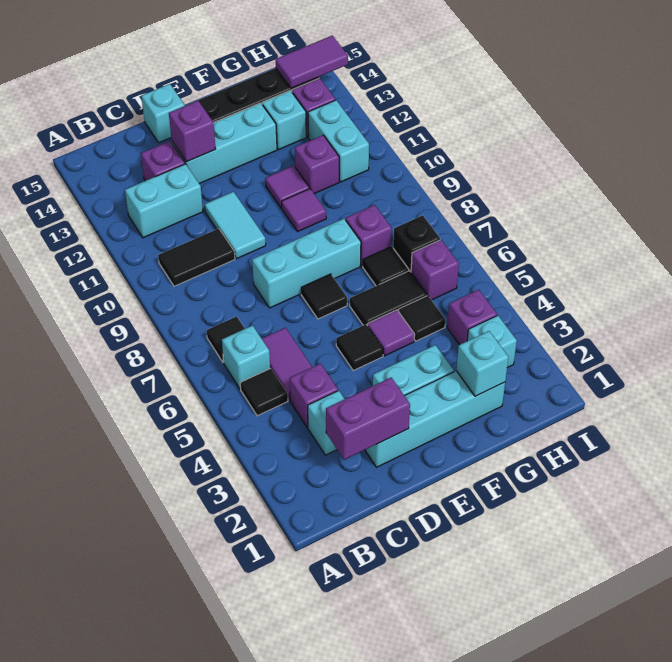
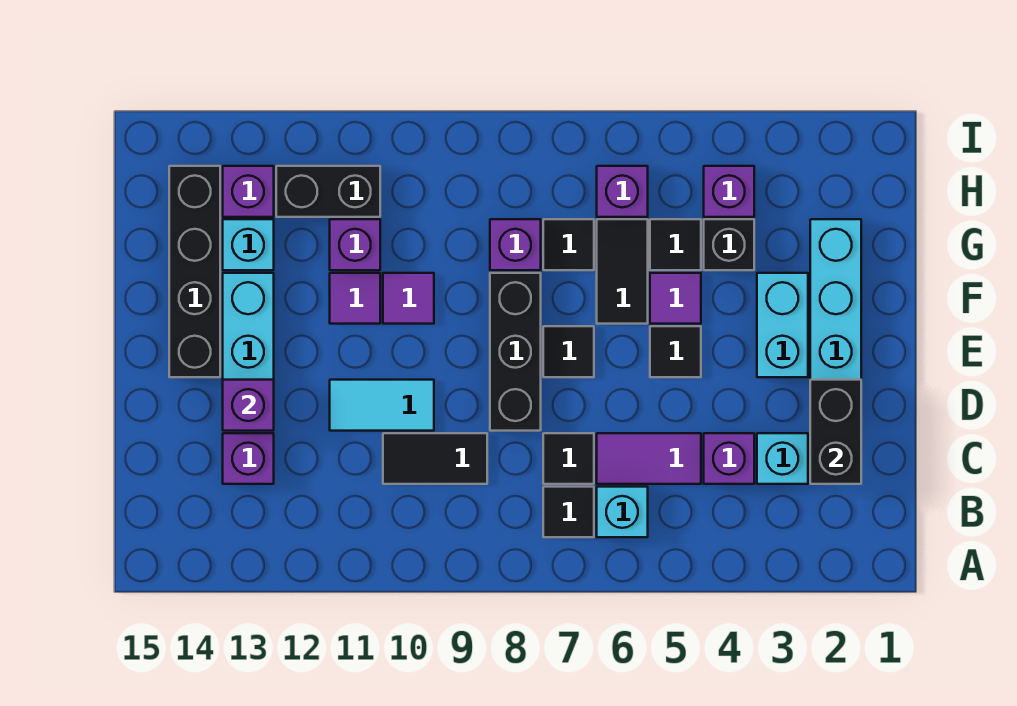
black 1x1 tile [240,368,288,416] -> black 1x1 tile moved to [543,433,594,484]
black 1x2 tile [158,229,235,286] -> black 1x2 tile turned to [383,433,487,484]
cyan 1x2 brick [125,164,203,238] -> none
purple 1x2 brick [326,378,410,460] -> black 1x2 brick [810,380,861,484]
cyan 1x3 brick [252,219,361,308] -> black 1x3 brick [490,273,541,431]
cyan 1x1 brick [141,84,185,143] -> none
cyan 1x1 brick [456,331,508,396] -> none
cyan 1x1 brick [467,315,517,368] -> none
black 1x1 brick [393,215,440,272] -> black 1x1 brick moved to [704,219,754,270]
cyan 1x2 brick [308,100,369,182] -> black 1x2 brick [276,166,380,217]
purple 1x2 tile [276,36,348,88] -> none

